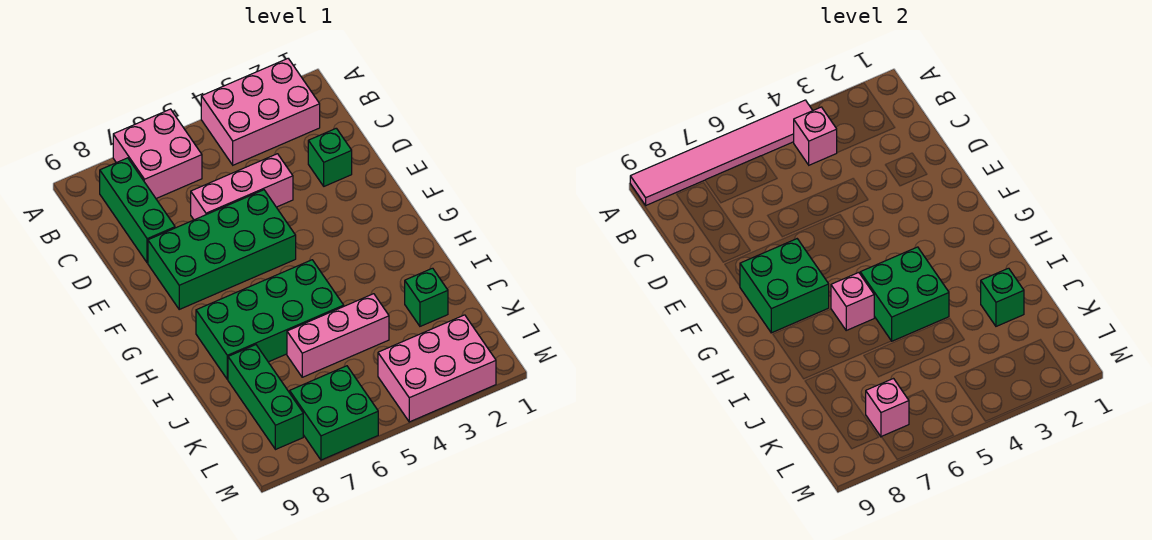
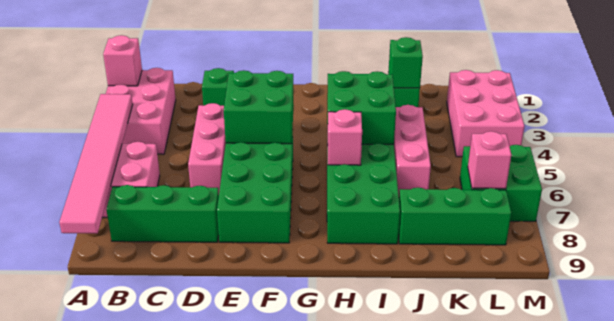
pink 1x1 brick [794,107,837,165] -> pink 1x1 brick moved to [103,35,142,86]
green 2x2 brick [740,239,829,333] -> green 2x2 brick moved to [224,70,294,144]

